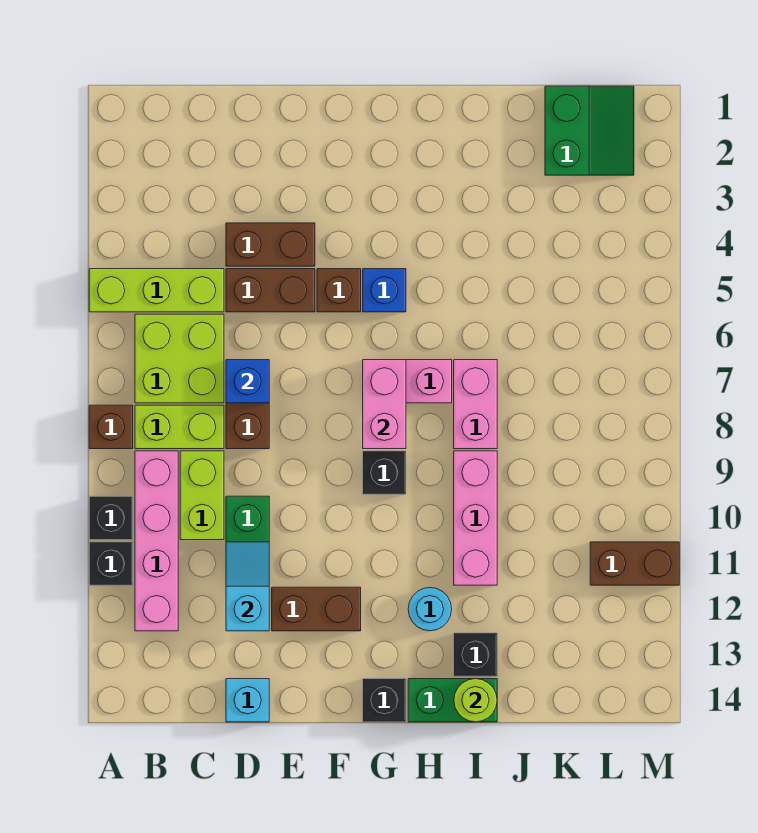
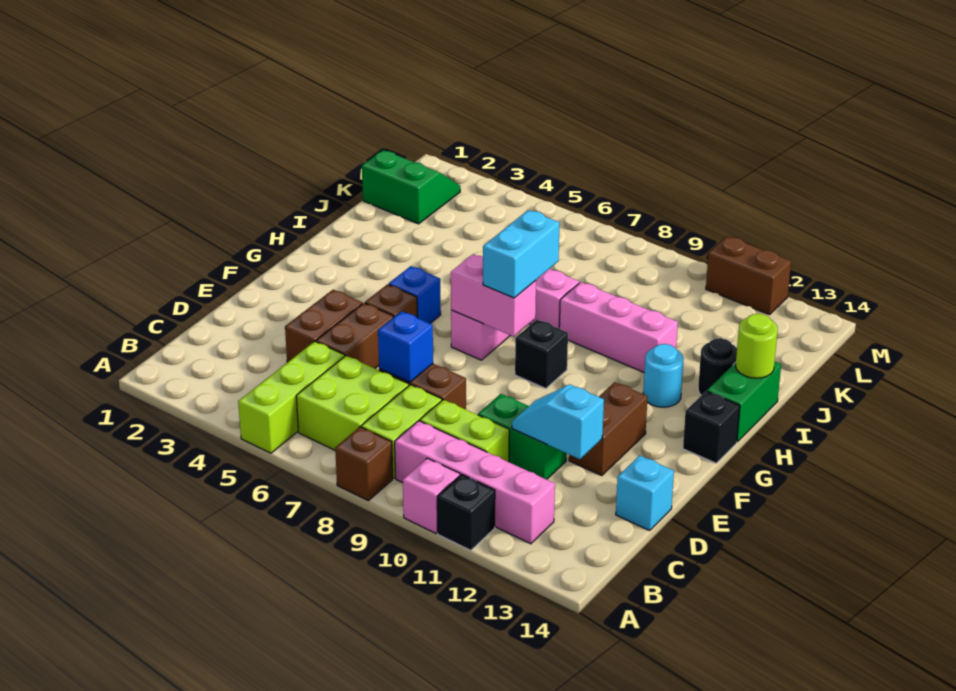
black 1x1 brick [89,496,133,540] -> pink 1x1 brick [403,458,460,533]
none -> cyan 1x2 brick [483,210,560,298]
black 1x1 brick [454,633,497,676] -> black 1x1 round brick [698,338,737,395]
brown 1x2 brick [590,542,679,585] -> brown 1x2 brick turned to [706,236,791,315]

